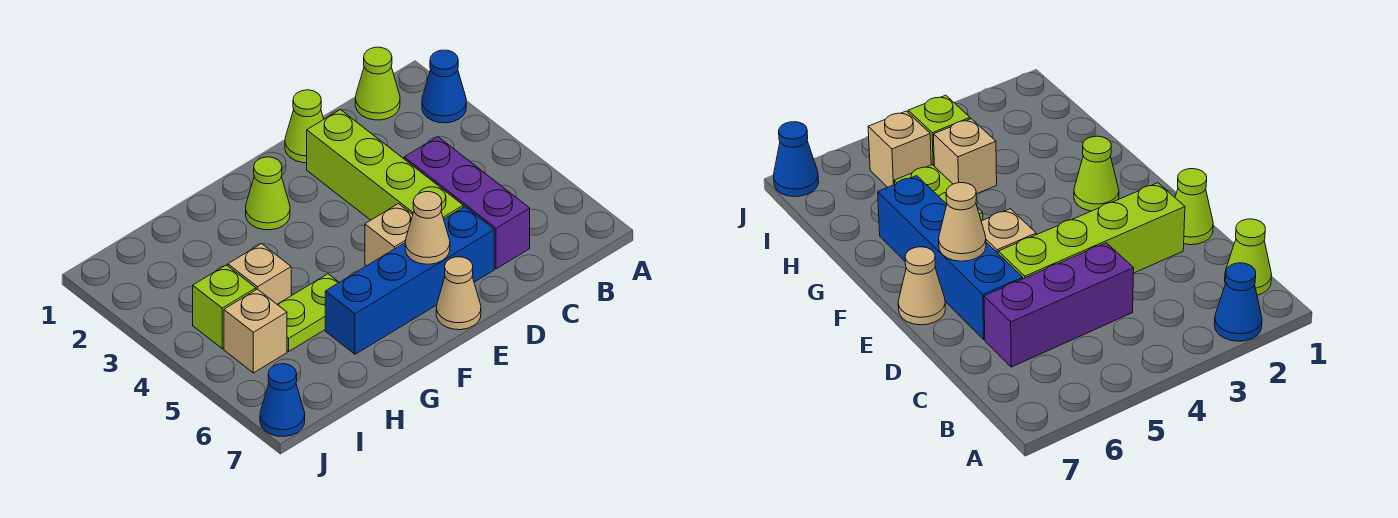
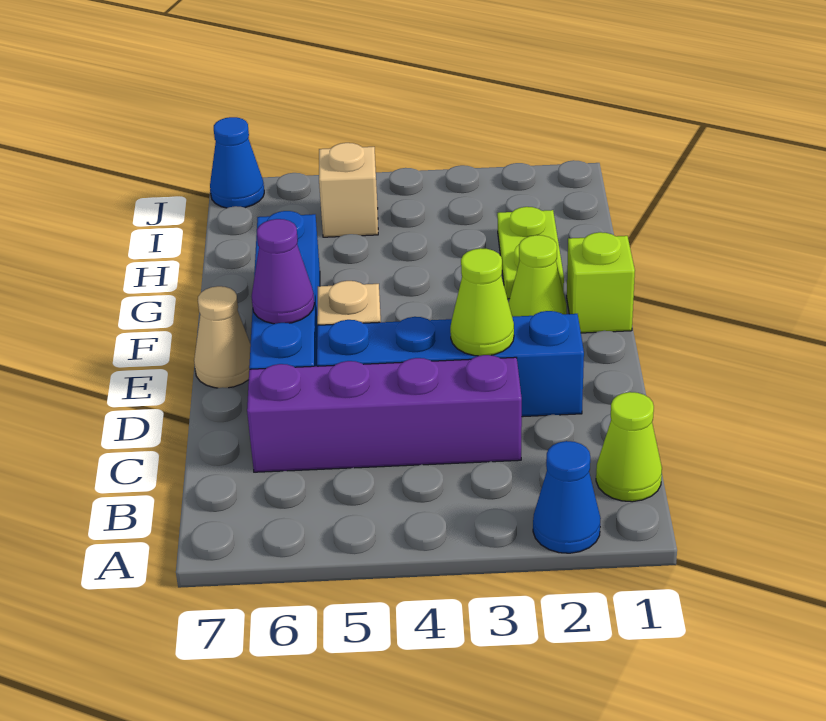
purple 1x3 brick [404,137,530,269] -> purple 1x4 brick [247,355,522,472]
lime 1x1 cone [285,90,324,163] -> lime 1x1 cone moved to [450,248,514,356]
lime 1x4 brick [307,110,463,220] -> blue 1x4 brick [317,311,584,417]
tan 1x1 cone [405,192,450,264] -> purple 1x1 cone [252,219,314,324]
lime 1x2 plate [277,274,339,351] -> lime 1x2 plate moved to [497,207,564,299]
tan 1x1 brick [228,244,291,304] -> none
lime 1x1 brick [193,265,256,349] -> lime 1x1 brick moved to [567,232,635,333]

